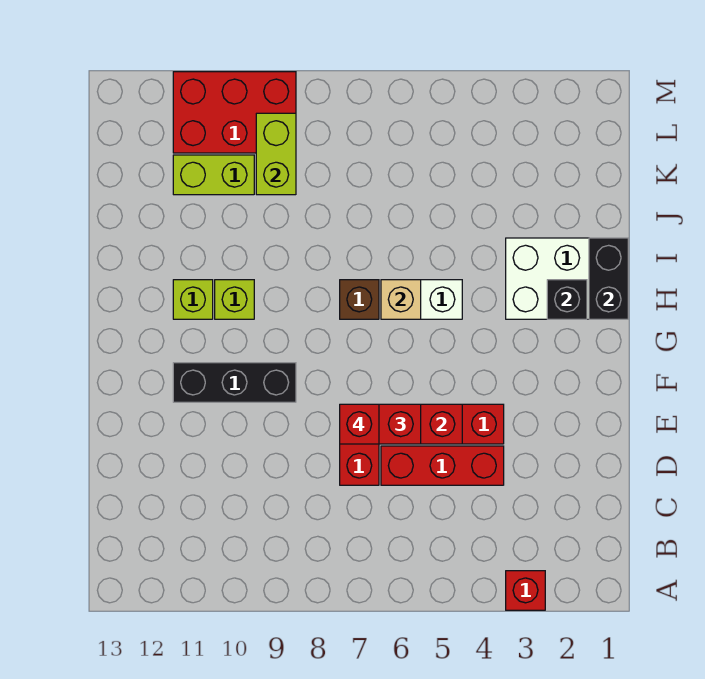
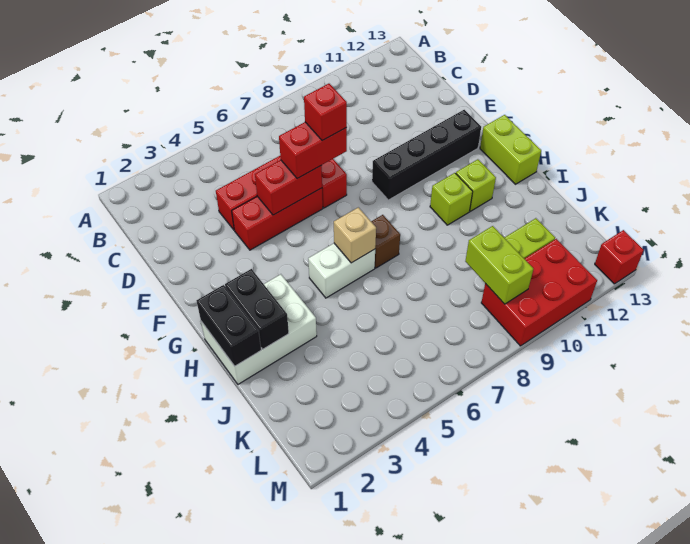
red 1x1 brick [506,571,545,610] -> red 1x1 brick moved to [595,230,644,284]
black 1x3 brick [173,363,296,402] -> black 1x4 brick [372,110,481,200]
none -> lime 1x2 brick [480,115,541,184]
black 1x1 brick [547,280,587,319] -> black 1x2 brick [225,269,289,349]

